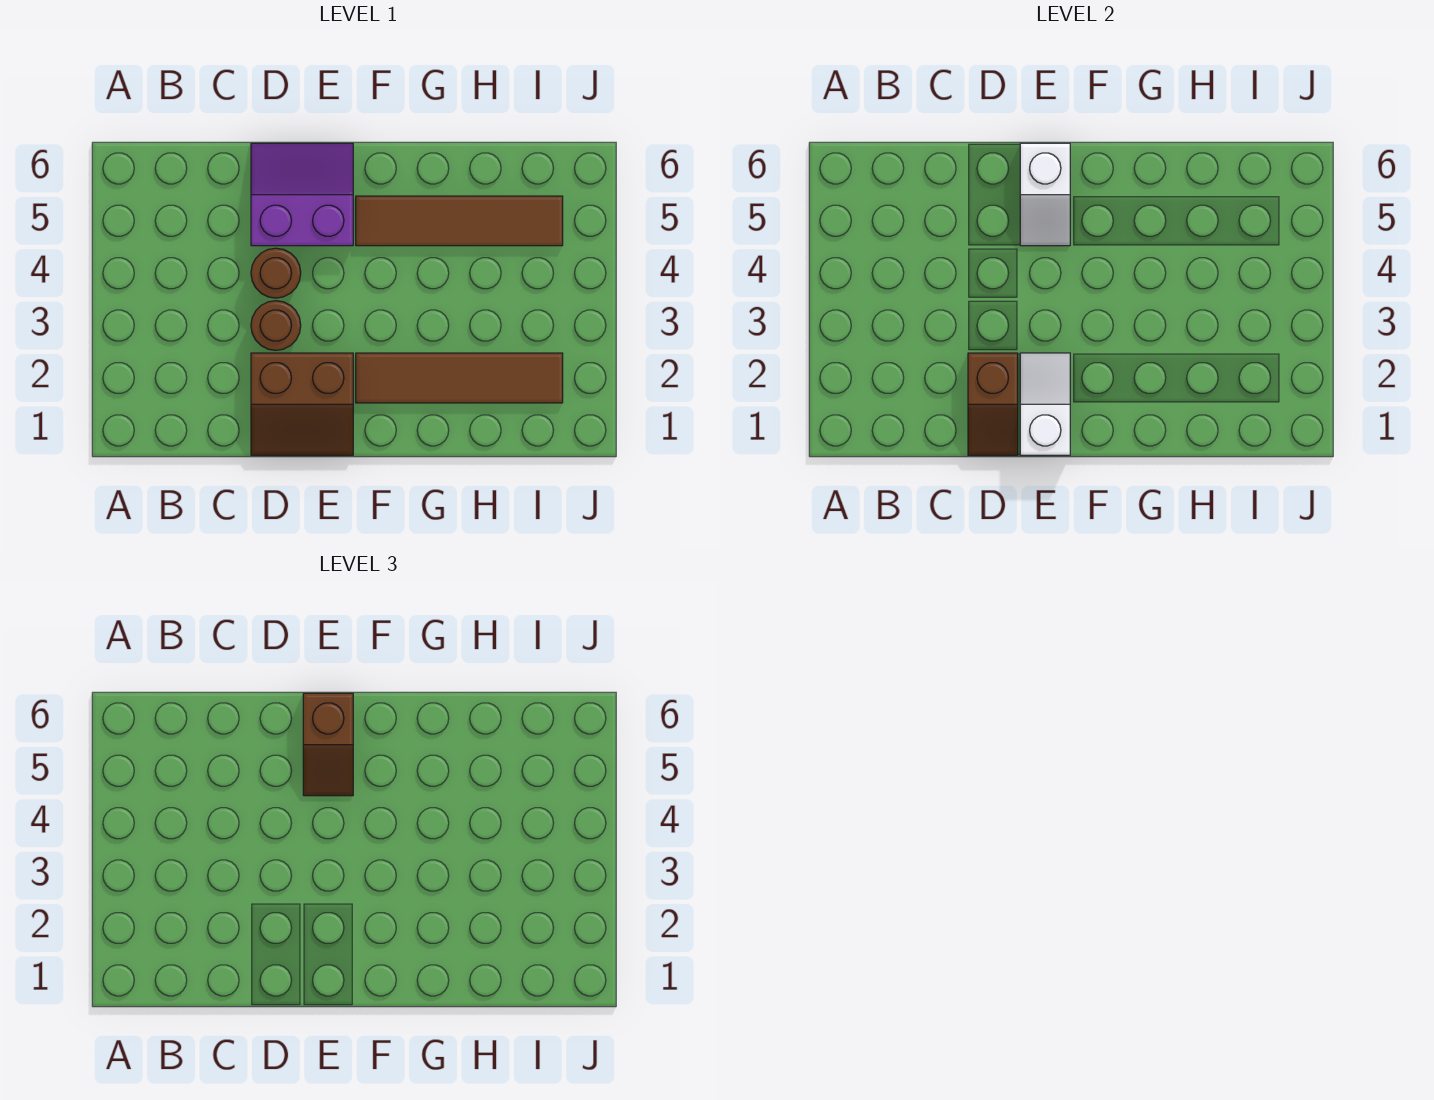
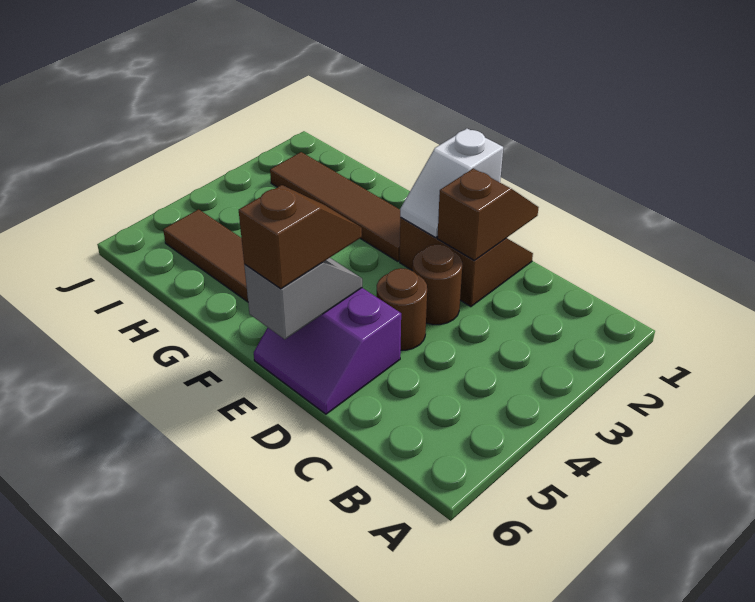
white 1x2 slope [1020,143,1070,246] -> grey 1x2 slope [244,258,362,339]

